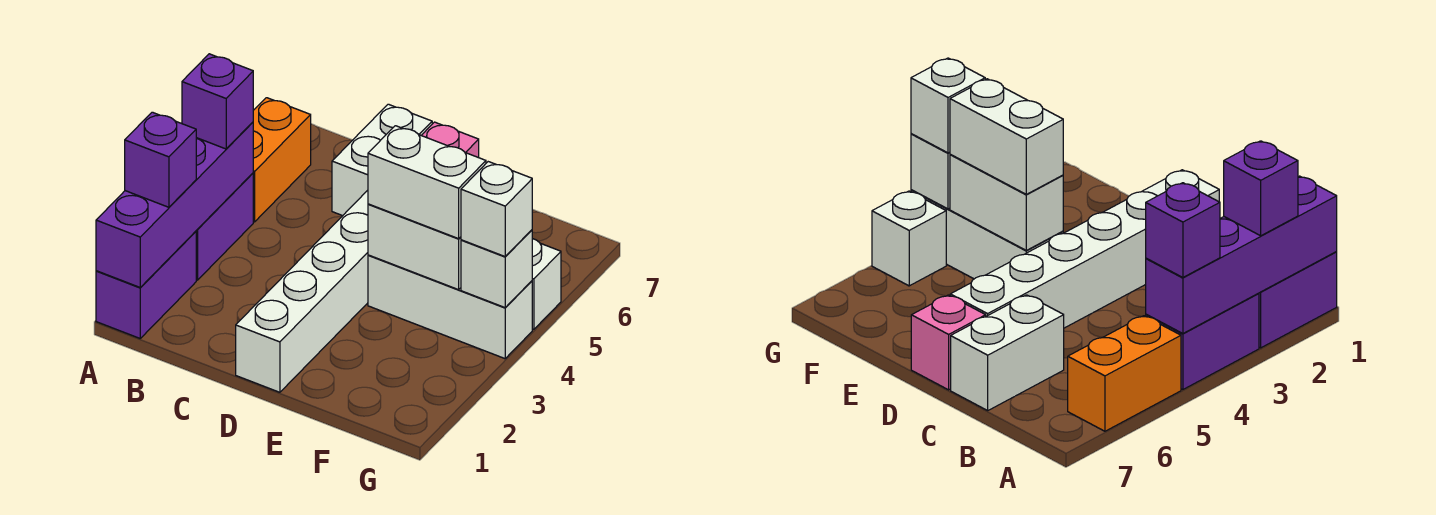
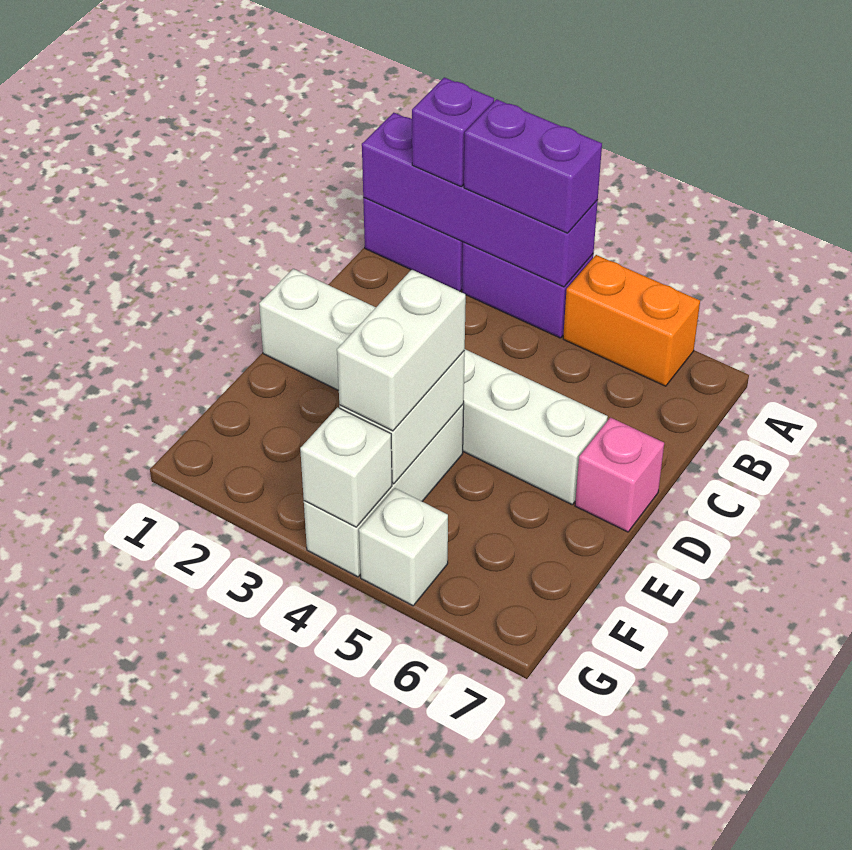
purple 1x1 brick [182,54,253,149] -> purple 1x2 brick [464,99,602,233]
white 1x2 brick [332,104,432,216] -> none
white 1x1 brick [461,162,532,257] -> none

